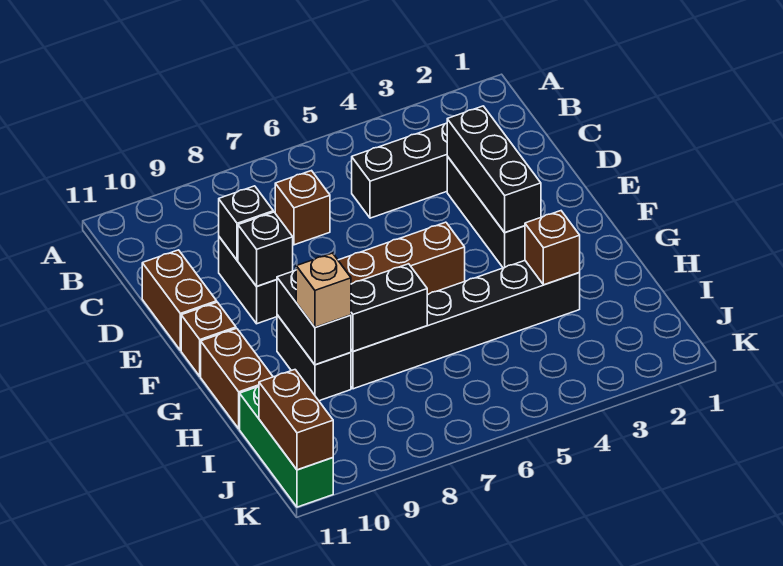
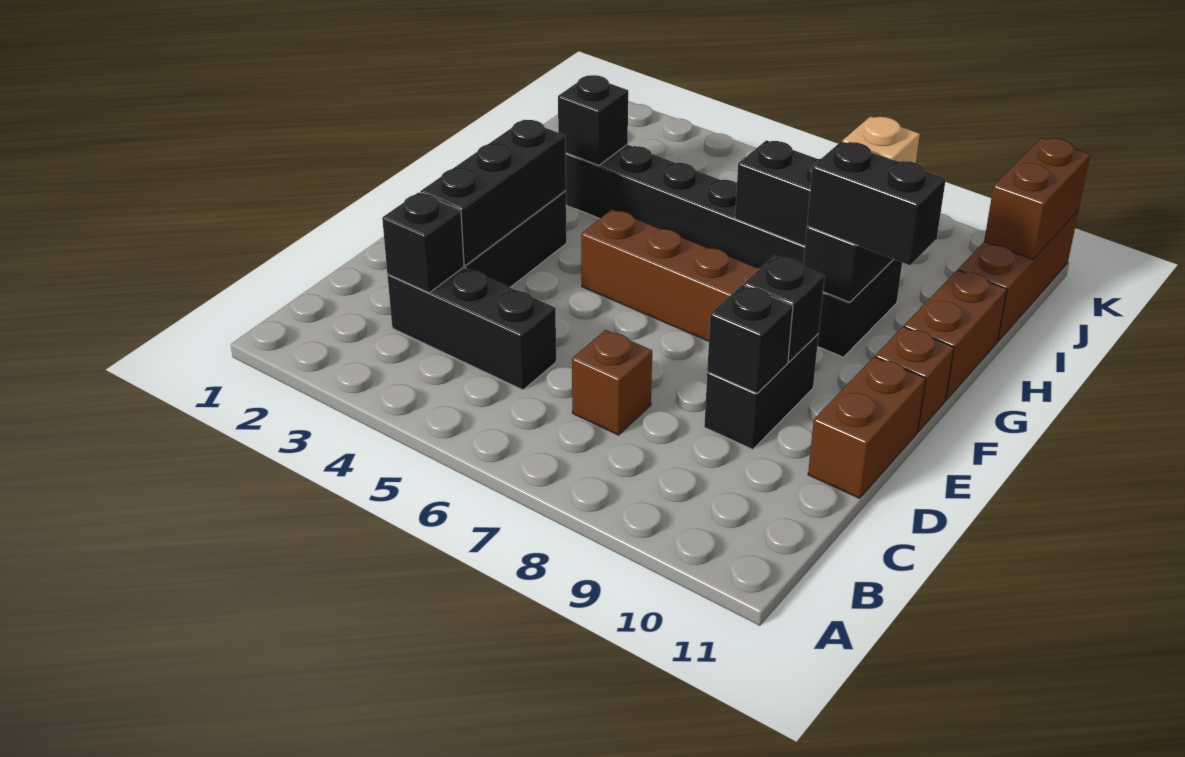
none -> black 1x1 brick [382,193,464,293]
none -> black 1x2 brick [807,141,946,265]
brown 1x1 brick [525,211,580,285] -> black 1x1 brick [558,75,628,165]
green 1x3 brick [240,386,333,507] -> brown 1x3 brick [958,210,1079,341]

